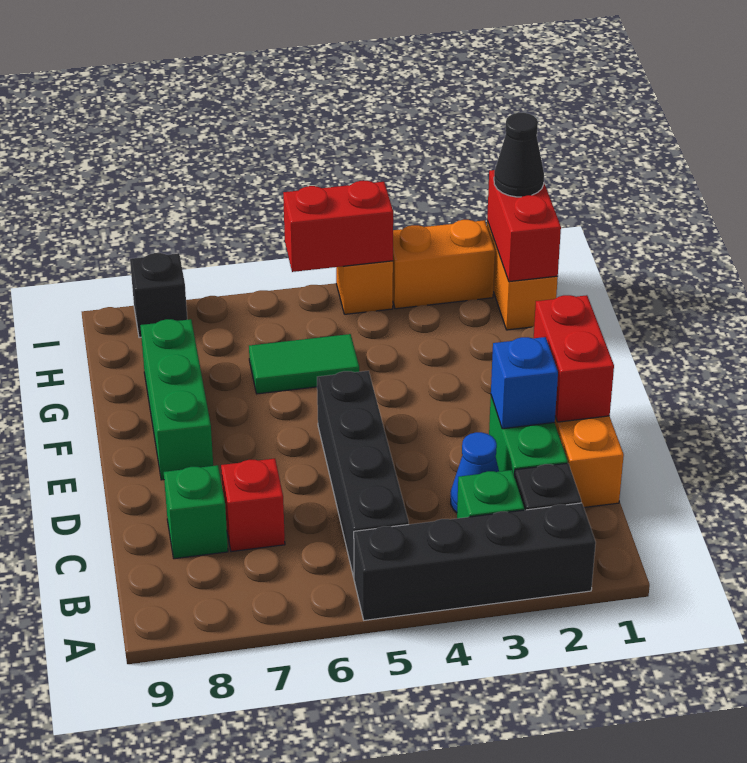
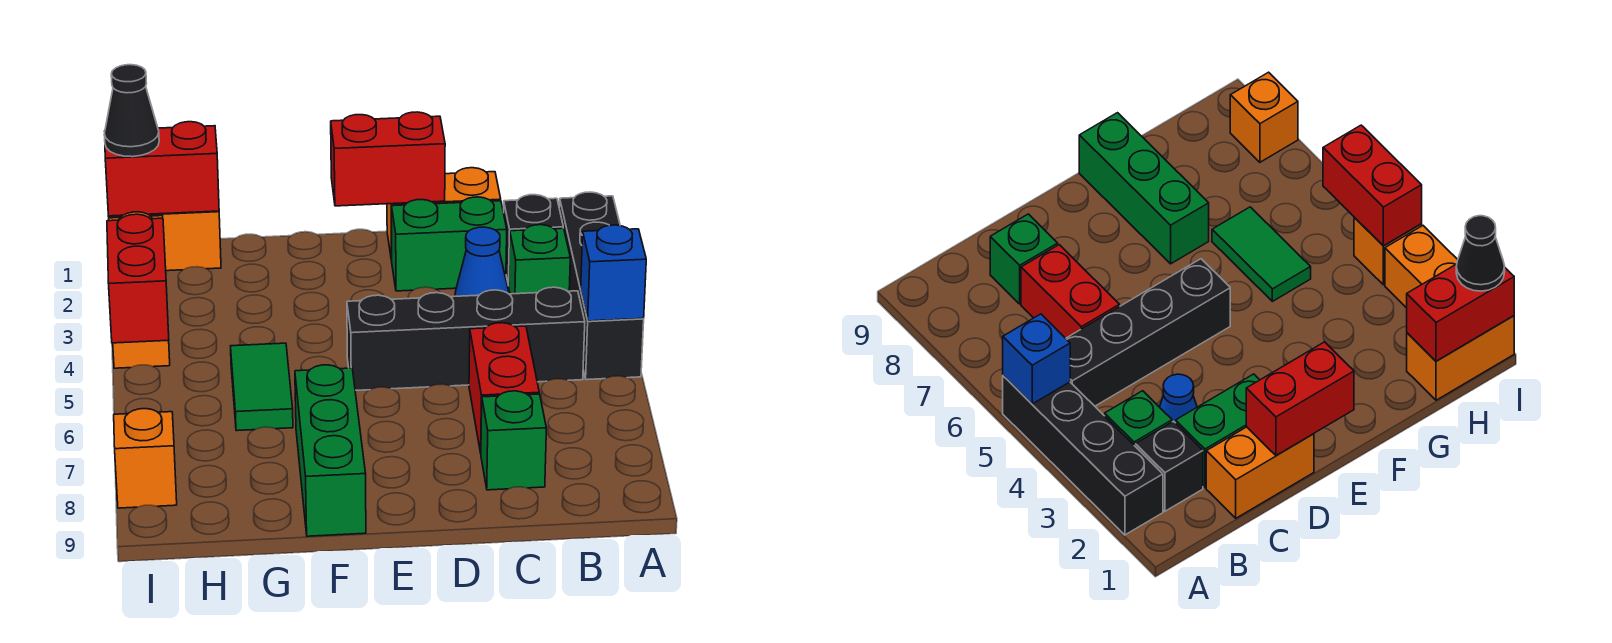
red 1x1 brick [221,458,285,552] -> red 1x2 brick [469,323,539,453]
blue 1x1 brick [491,337,558,429] -> blue 1x1 brick moved to [581,225,646,321]
green 1x3 brick [140,319,213,480] -> green 1x3 brick turned to [295,365,366,536]
black 1x1 brick [130,253,187,338] -> orange 1x1 brick [114,409,177,508]

